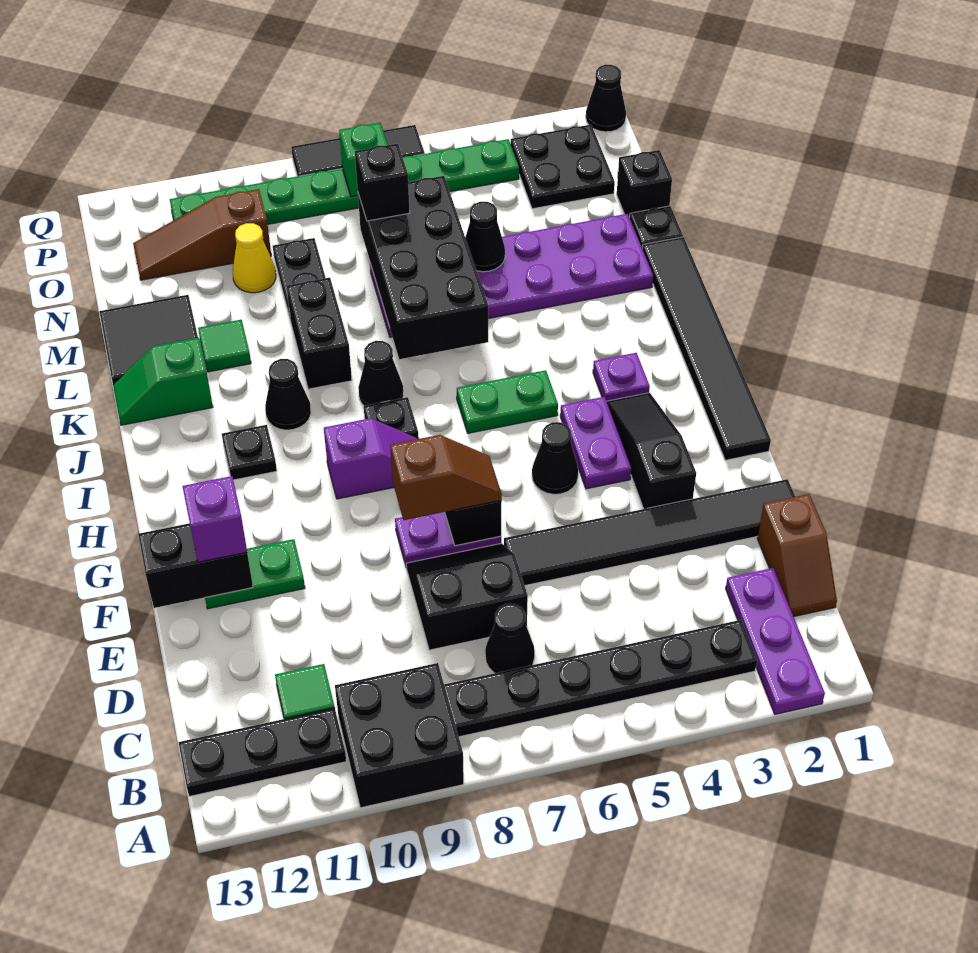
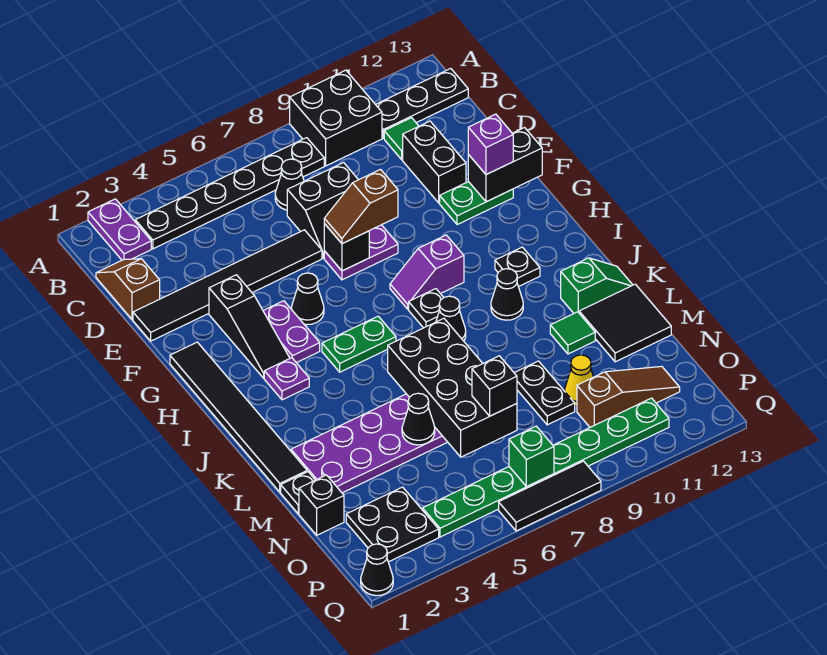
purple 1x3 plate [726,568,825,714] -> purple 1x2 plate [88,199,151,260]
black 1x2 brick [287,278,352,389] -> black 1x2 brick moved to [403,121,466,203]

